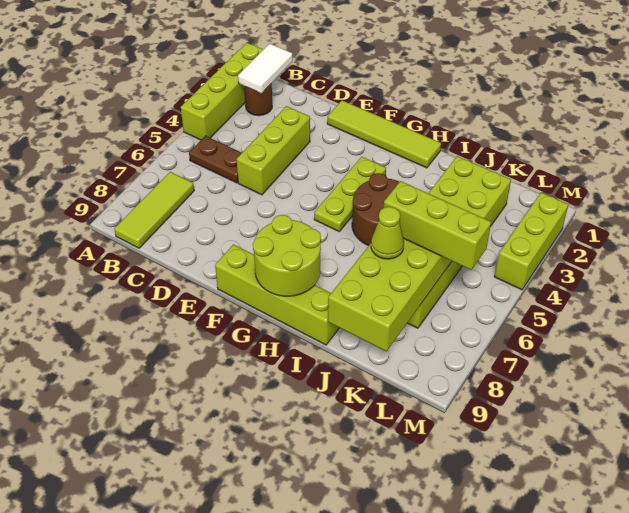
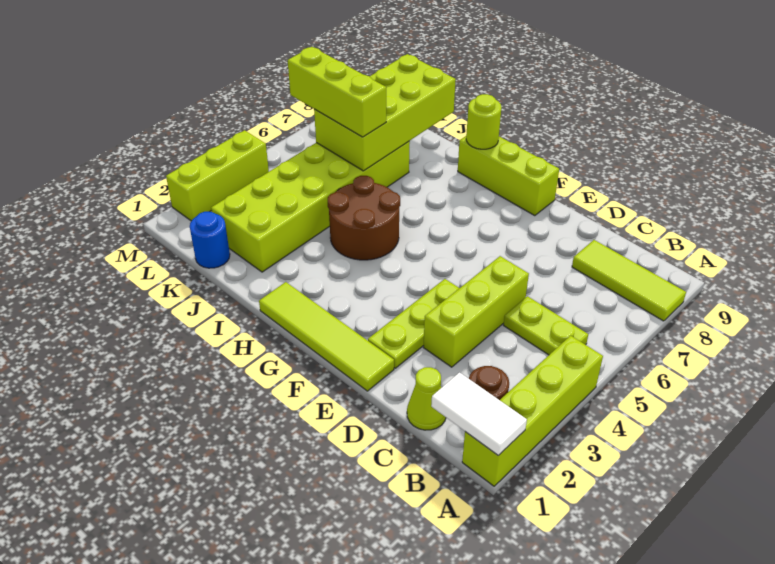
white 1x2 tile [238,44,293,93] -> white 1x2 tile turned to [431,373,527,455]
brown 1x2 plate [189,136,242,183] -> lime 1x2 plate [504,296,588,355]
lime 1x3 tile [114,172,194,248] -> lime 1x3 tile turned to [572,240,686,321]
lime 1x4 brick [215,244,339,345] -> lime 1x3 brick [458,136,559,216]
lime 1x3 plate [314,157,386,231] -> lime 1x3 plate moved to [368,279,459,368]
lime 2x2 round brick [253,215,321,296] -> lime 1x1 round brick [466,94,502,149]
lime 1x1 cone [371,207,404,259] -> lime 1x1 cone moved to [407,367,446,430]
none -> blue 1x1 round brick [190,212,230,268]

